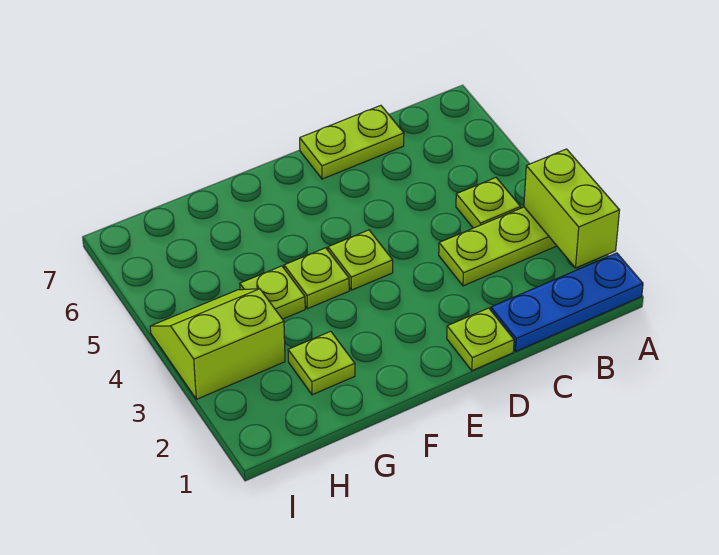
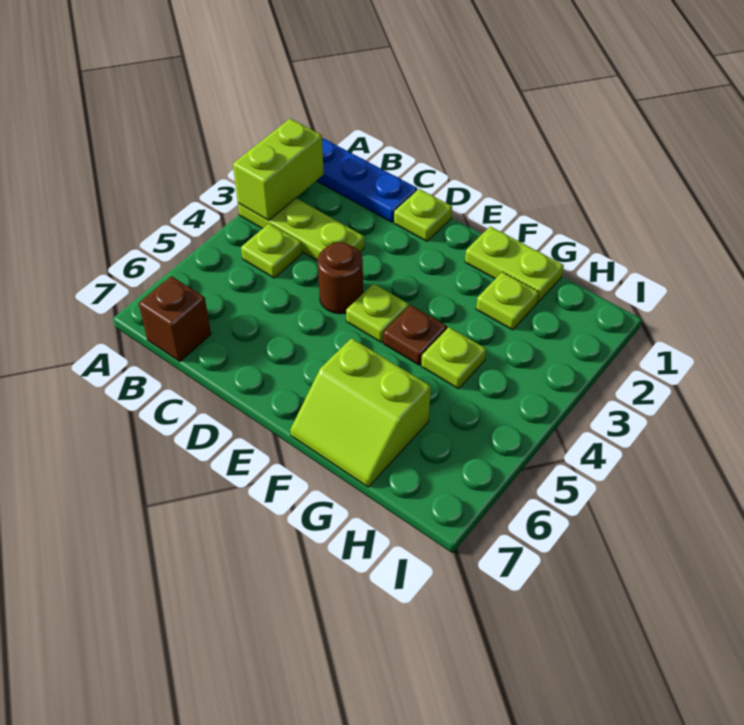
none -> brown 1x1 brick [138,276,211,362]
lime 1x2 plate [300,105,404,179] -> lime 1x2 plate moved to [465,226,564,302]
none -> brown 1x1 round brick [318,242,363,314]
lime 1x1 plate [284,248,349,309] -> brown 1x1 plate [383,305,447,365]
lime 2x2 slope [150,289,285,399] -> lime 2x2 slope moved to [290,338,431,487]

